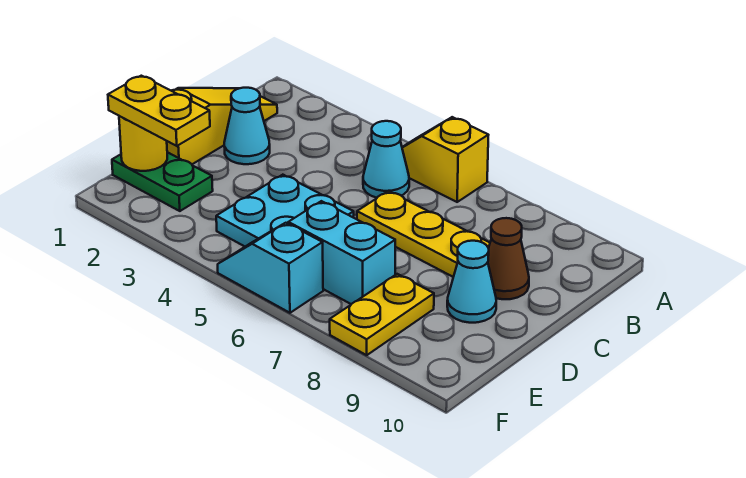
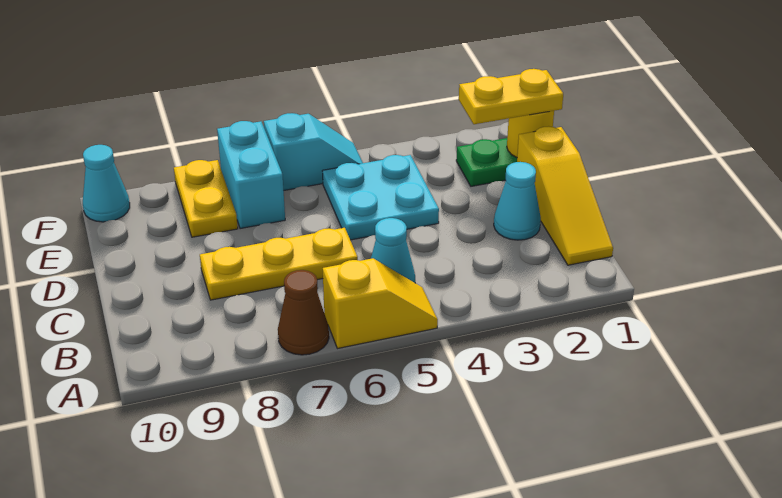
brown 1x1 cone [488,218,529,299] -> brown 1x1 cone moved to [278,270,329,355]
cyan 1x1 cone [447,241,496,323] -> cyan 1x1 cone moved to [83,145,130,222]
cyan 1x2 brick [288,201,395,304] -> cyan 1x2 brick turned to [217,121,285,229]

